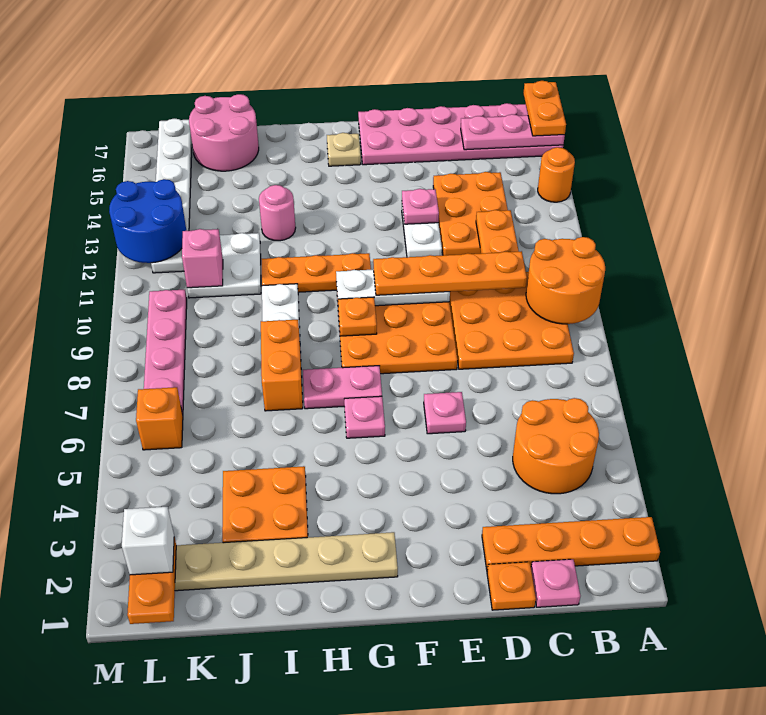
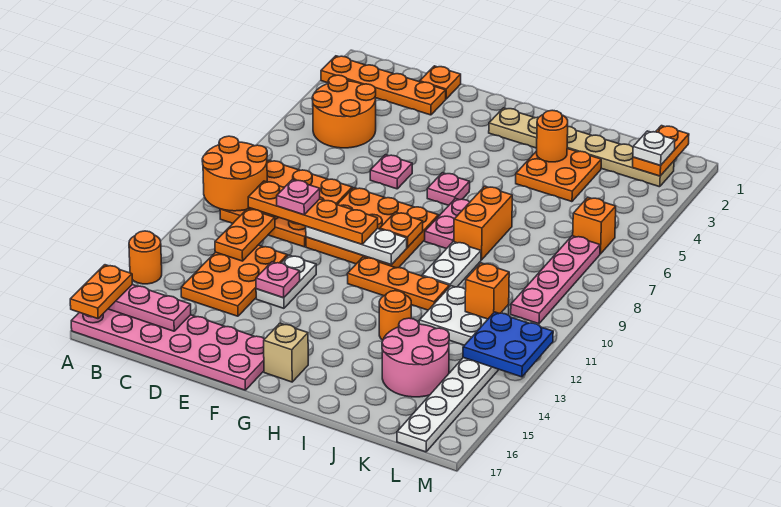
pink 1x1 plate [531,559,580,607] -> pink 1x1 plate moved to [277,180,320,215]
pink 1x2 plate [303,366,382,409] -> pink 1x2 plate turned to [425,198,470,249]
tan 1x1 plate [327,133,361,166] -> tan 1x1 brick [264,323,308,382]
none -> orange 1x1 round brick [537,110,568,162]
pink 1x1 round brick [259,185,296,241] -> orange 1x1 round brick [379,291,411,340]
pink 2x2 round brick [189,94,259,171] -> pink 2x2 round brick moved to [382,318,449,397]
pink 1x1 brick [182,229,223,288] -> orange 1x1 brick [465,263,509,319]
white 1x1 brick [122,507,174,575] -> white 1x1 plate [633,131,675,166]
blue 2x2 round brick [109,179,186,263] -> blue 2x2 plate [463,312,553,377]

